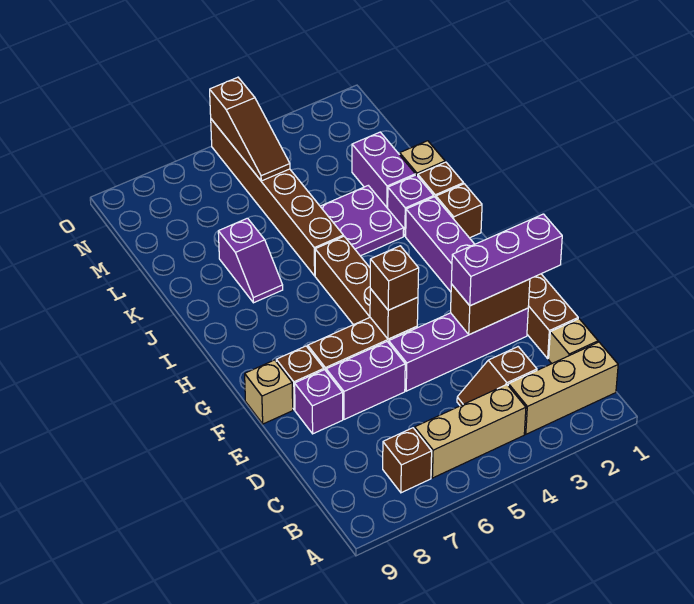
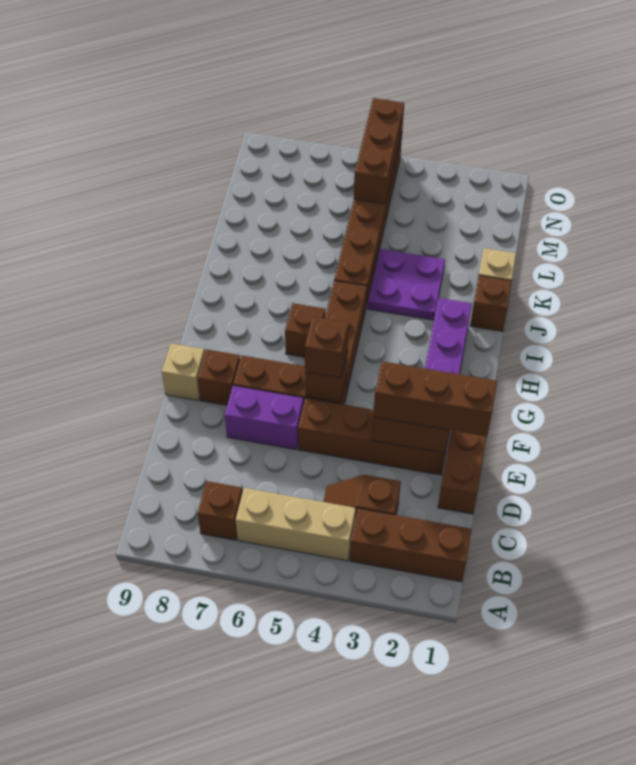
tan 1x3 brick [508,342,618,434] -> brown 1x3 brick [350,508,472,582]
tan 1x1 brick [549,319,598,363] -> none
purple 1x3 brick [451,214,562,306] -> brown 1x3 brick [373,361,497,436]
purple 1x4 brick [389,308,528,391] -> brown 1x4 brick [298,398,449,475]
purple 1x1 brick [295,370,343,434] -> none
brown 1x1 brick [436,184,482,238] -> brown 1x1 brick moved to [285,303,325,357]
purple 1x1 brick [388,175,434,236] -> none
purple 1x2 slope [218,218,283,303] -> none
purple 1x2 brick [352,132,415,208] -> none
brown 1x3 slope [210,77,290,181] -> brown 1x3 brick [354,98,404,204]

